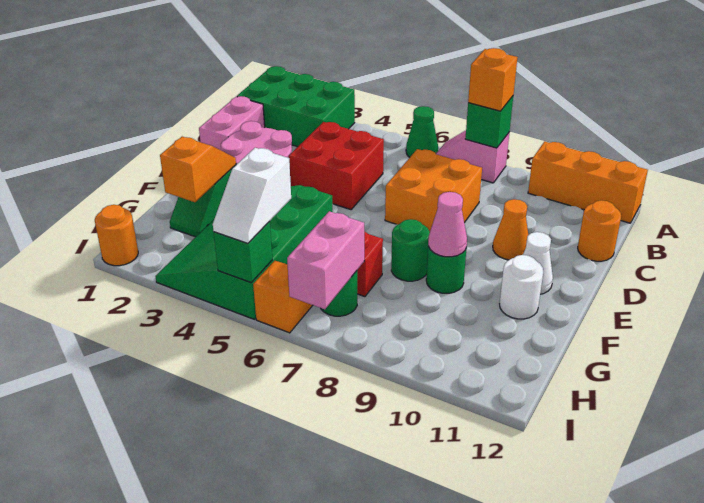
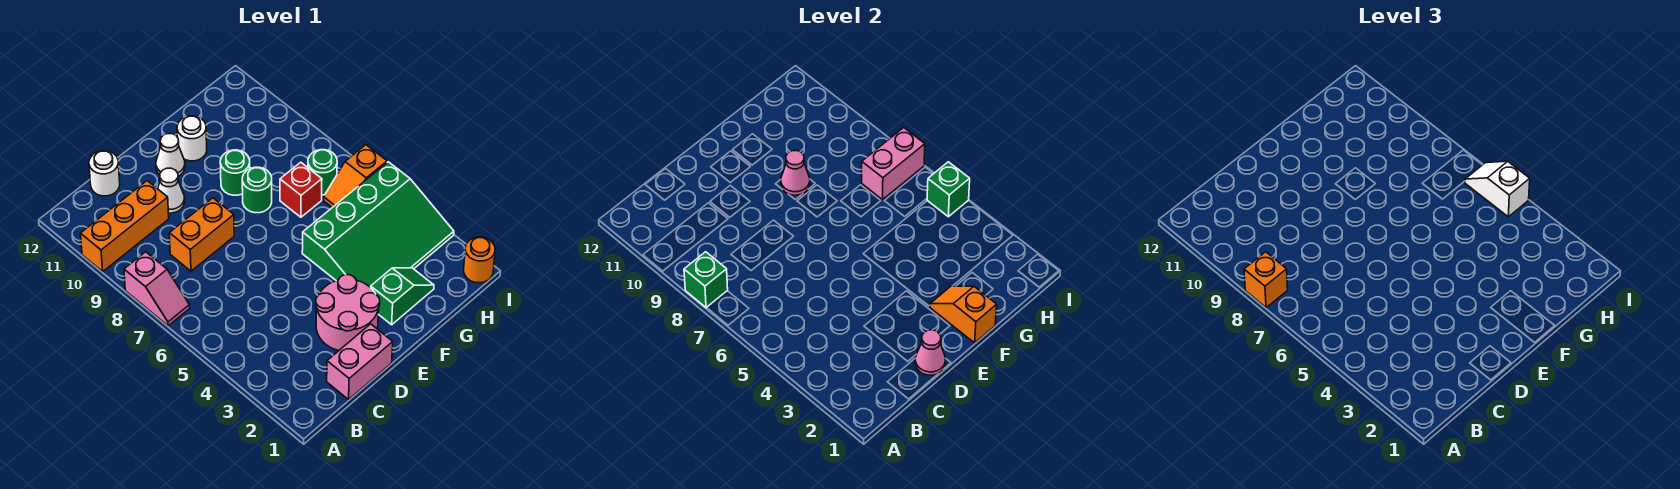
green 2x3 brick [237,66,355,147] -> none
green 1x1 cone [406,106,438,157] -> none
orange 1x3 brick [528,141,648,223] -> orange 1x3 brick turned to [80,181,169,272]
red 2x2 brick [289,122,384,210] -> none
orange 2x2 brick [385,149,482,231] -> orange 1x2 brick [169,198,234,271]
orange 1x1 round brick [578,200,621,261] -> white 1x1 round brick [89,151,120,196]
none -> pink 1x1 cone [915,330,945,375]
orange 1x1 cone [493,199,528,260] -> white 1x1 cone [158,168,185,213]
orange 1x2 slope [160,137,236,202] -> orange 1x2 slope turned to [930,286,997,343]
white 1x2 slope [213,148,291,244] -> white 1x2 slope turned to [1465,161,1530,217]

